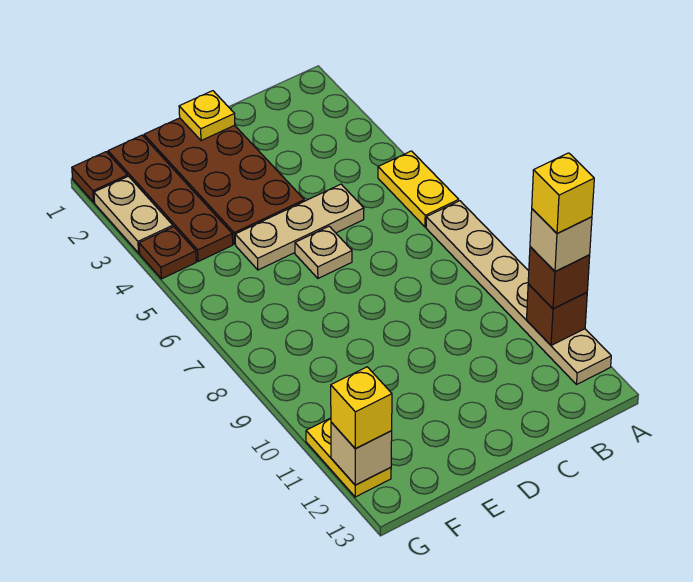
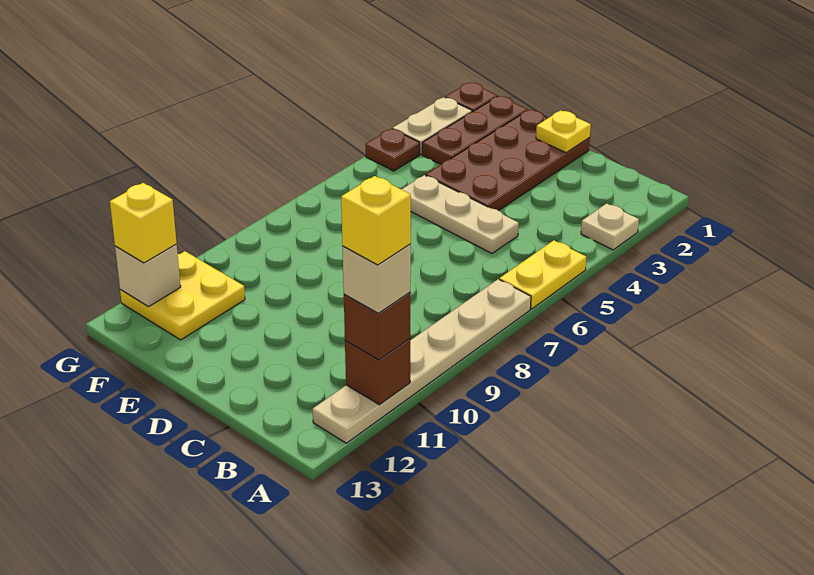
tan 1x1 plate [295,226,352,278] -> tan 1x1 plate moved to [581,203,639,250]
brown 1x4 plate [108,135,233,262] -> brown 1x3 plate [422,96,527,164]
yellow 1x2 plate [306,418,391,497] -> yellow 2x2 plate [120,251,245,340]

